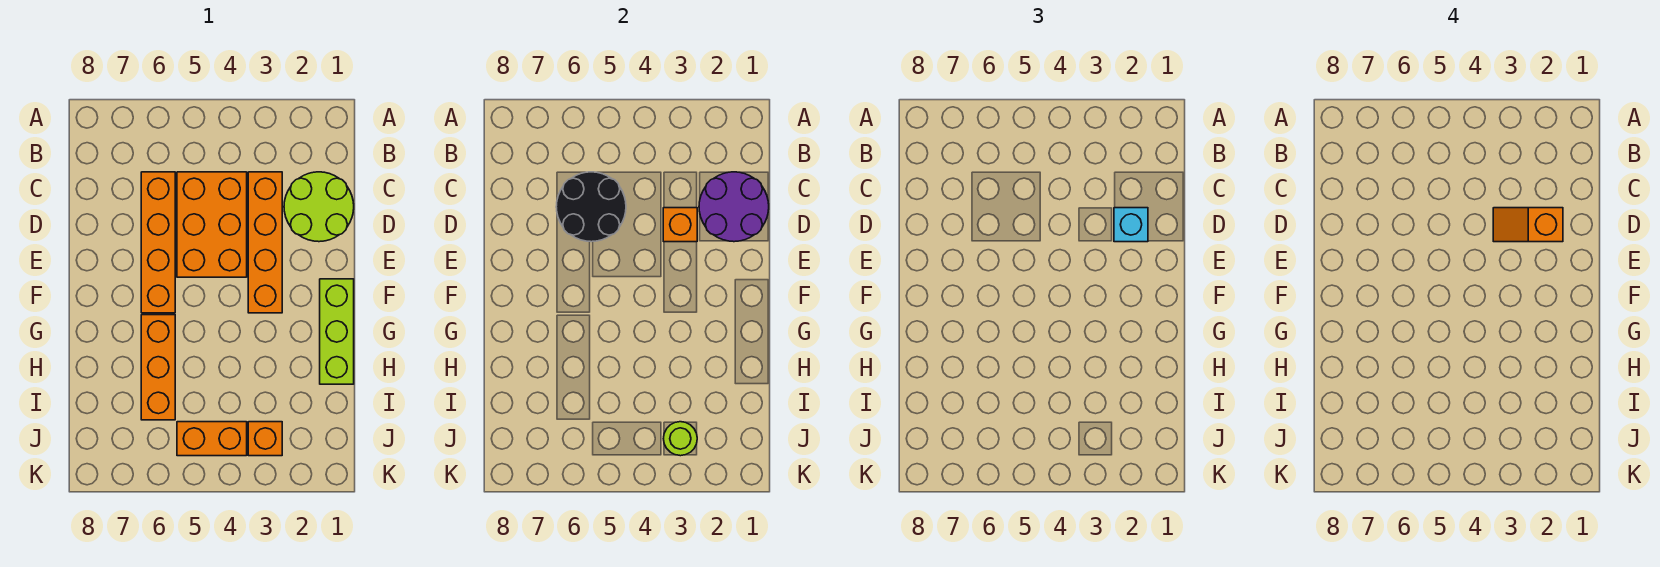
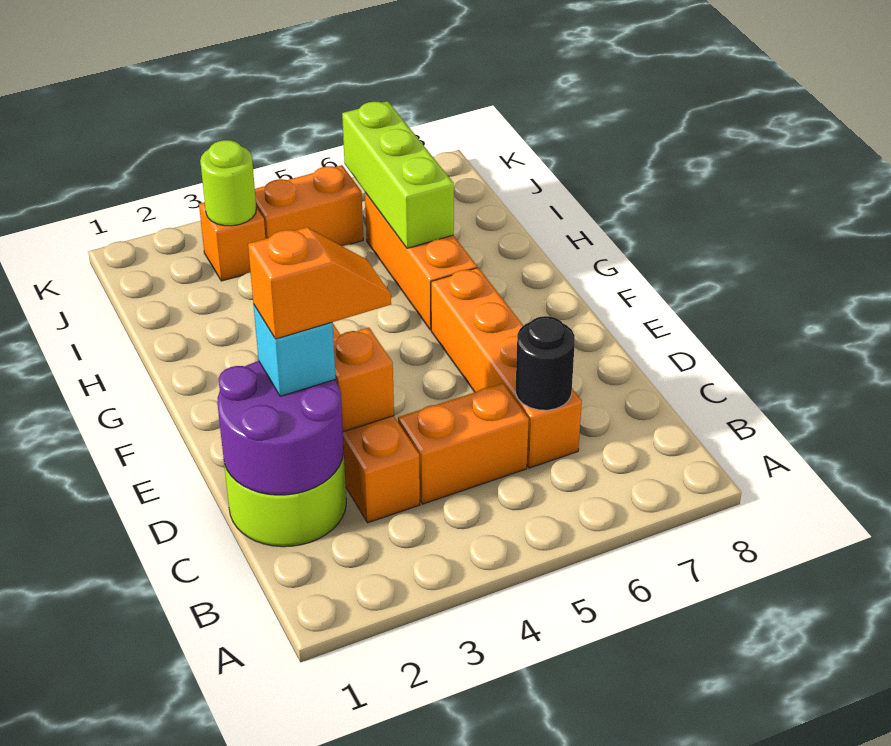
orange 2x3 brick [177,172,247,277] -> orange 1x2 brick [398,384,529,504]
black 2x2 round brick [556,172,626,242] -> black 1x1 round brick [516,316,575,410]
lime 1x3 brick [320,279,354,384] -> lime 1x3 brick moved to [342,101,454,248]

